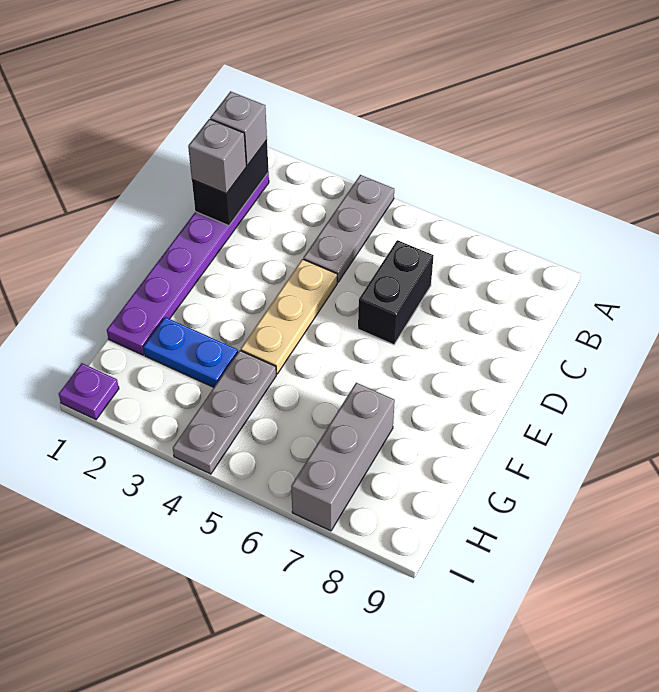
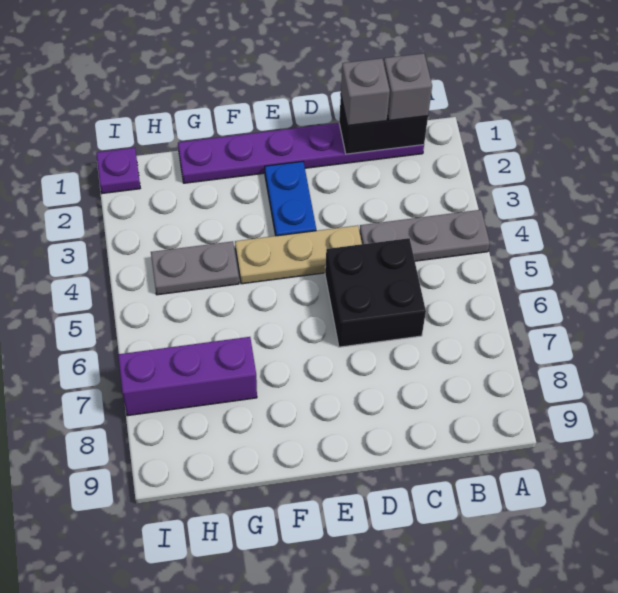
black 1x2 brick [358,240,434,345] -> black 2x2 brick [325,238,426,347]
blue 1x2 plate [144,317,238,387] -> blue 1x2 plate moved to [265,161,316,236]
grey 1x3 plate [173,350,276,474] -> grey 1x2 plate [151,241,239,295]
grey 1x3 brick [291,383,395,531] -> purple 1x3 brick [118,337,257,416]

